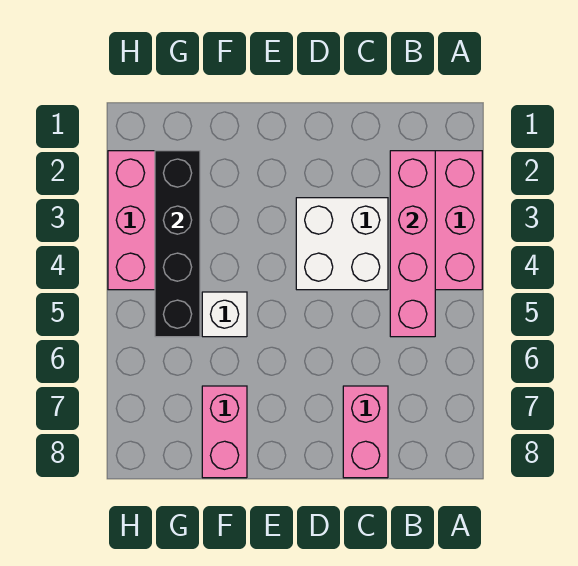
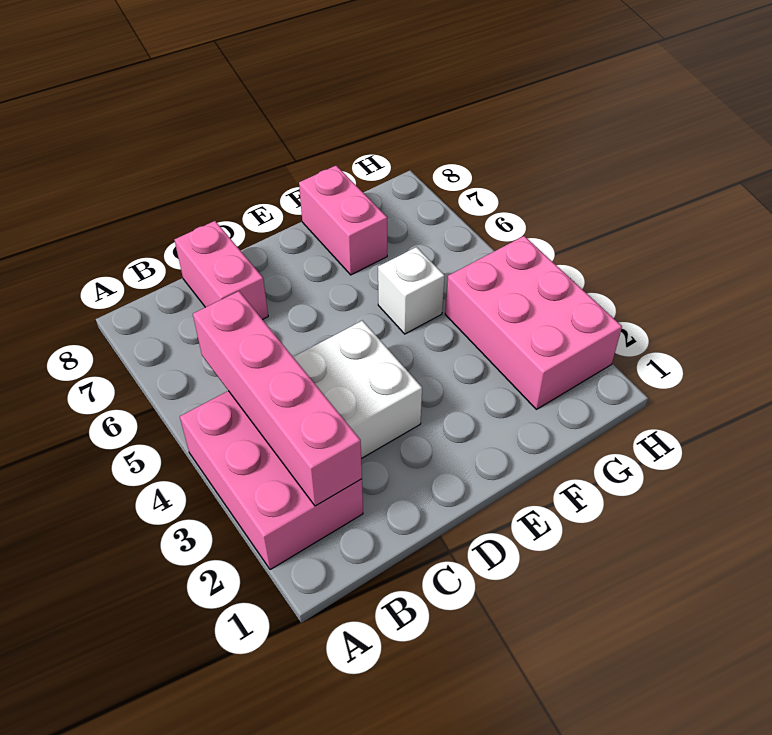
black 1x4 brick [155,151,200,337] -> none

